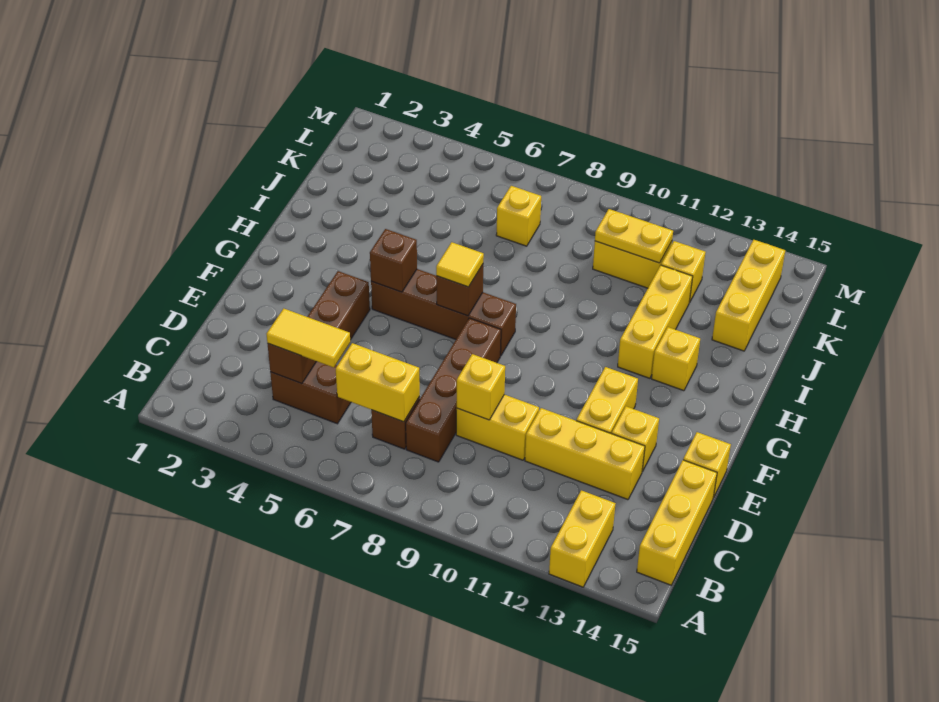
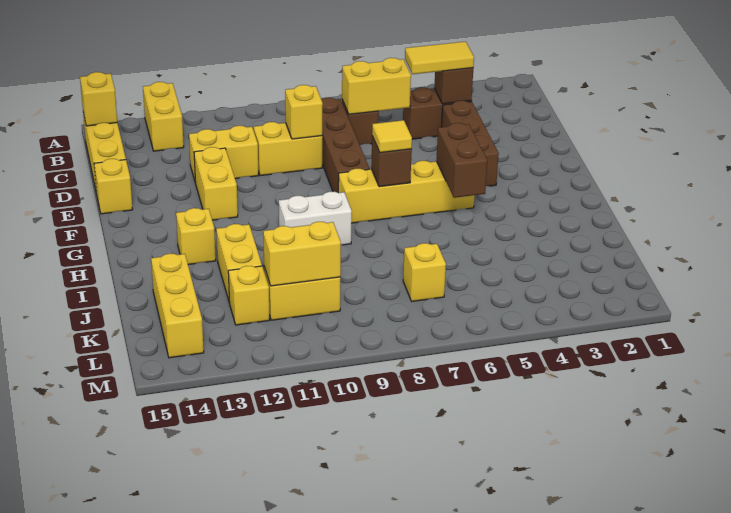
yellow 1x3 brick [525,408,645,500] -> yellow 1x2 brick [189,126,259,183]
yellow 1x1 brick [612,406,659,472] -> yellow 1x1 brick moved to [80,72,117,126]
brown 1x4 brick [371,269,516,356] -> yellow 1x4 brick [338,161,475,223]
brown 1x1 brick [370,229,417,292] -> brown 1x2 brick [436,123,487,198]
none -> white 1x2 brick [279,192,352,245]
yellow 1x3 brick [618,265,693,378] -> yellow 1x2 brick [216,224,262,303]
yellow 1x2 plate [595,209,673,263] -> yellow 1x2 brick [263,222,341,286]

